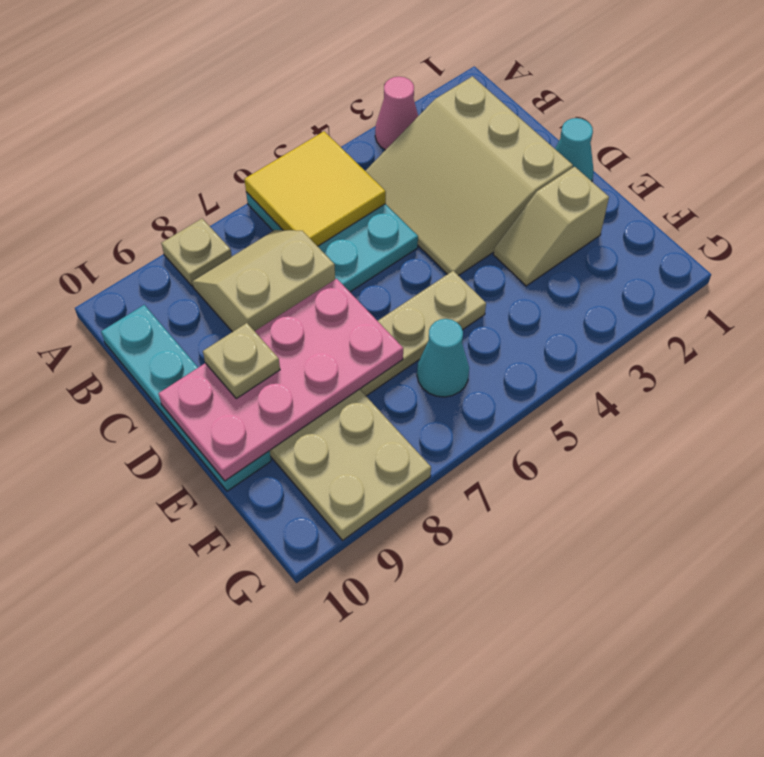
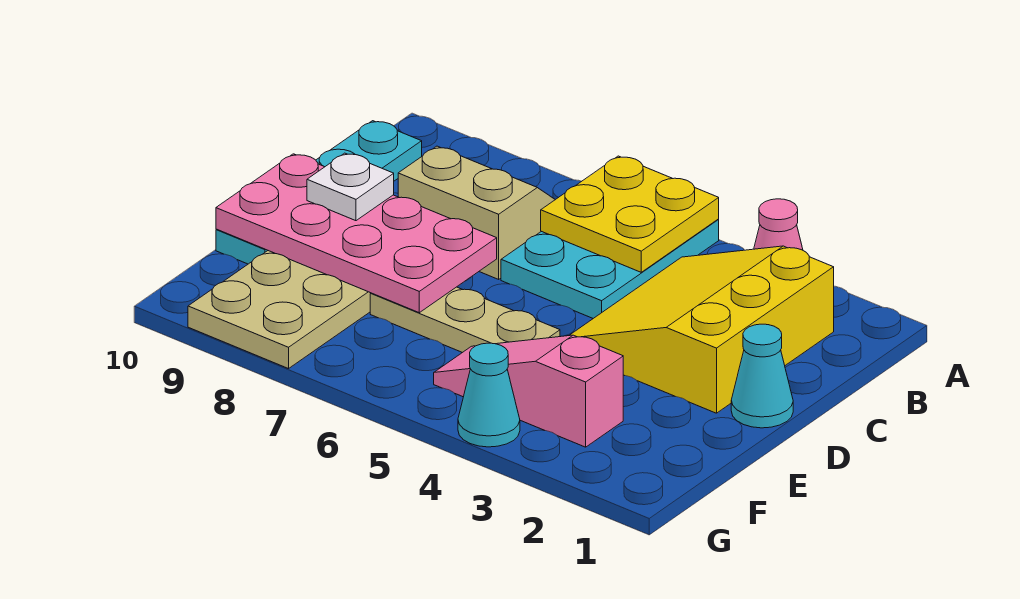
yellow 2x2 tile [244,131,386,246] -> yellow 2x2 plate [541,156,719,272]
tan 1x1 plate [161,219,232,286] -> none
tan 3x3 slope [366,76,573,276] -> yellow 3x3 slope [569,246,834,413]
tan 1x1 plate [203,323,280,398] -> white 1x1 plate [307,153,394,221]
tan 1x2 slope [493,167,609,286] -> none
none -> pink 1x3 slope [434,335,623,447]
cyan 1x1 cone [417,319,469,397] -> cyan 1x1 cone moved to [458,343,520,447]

